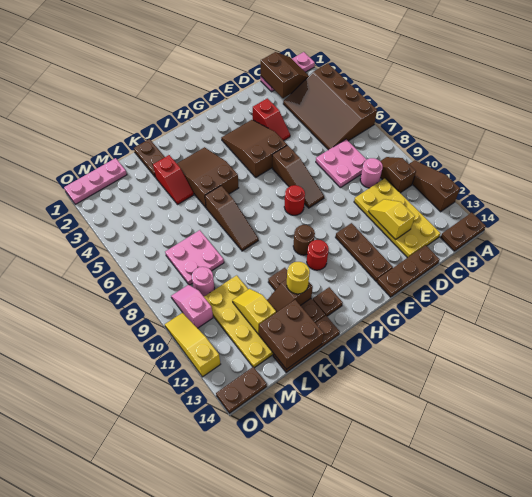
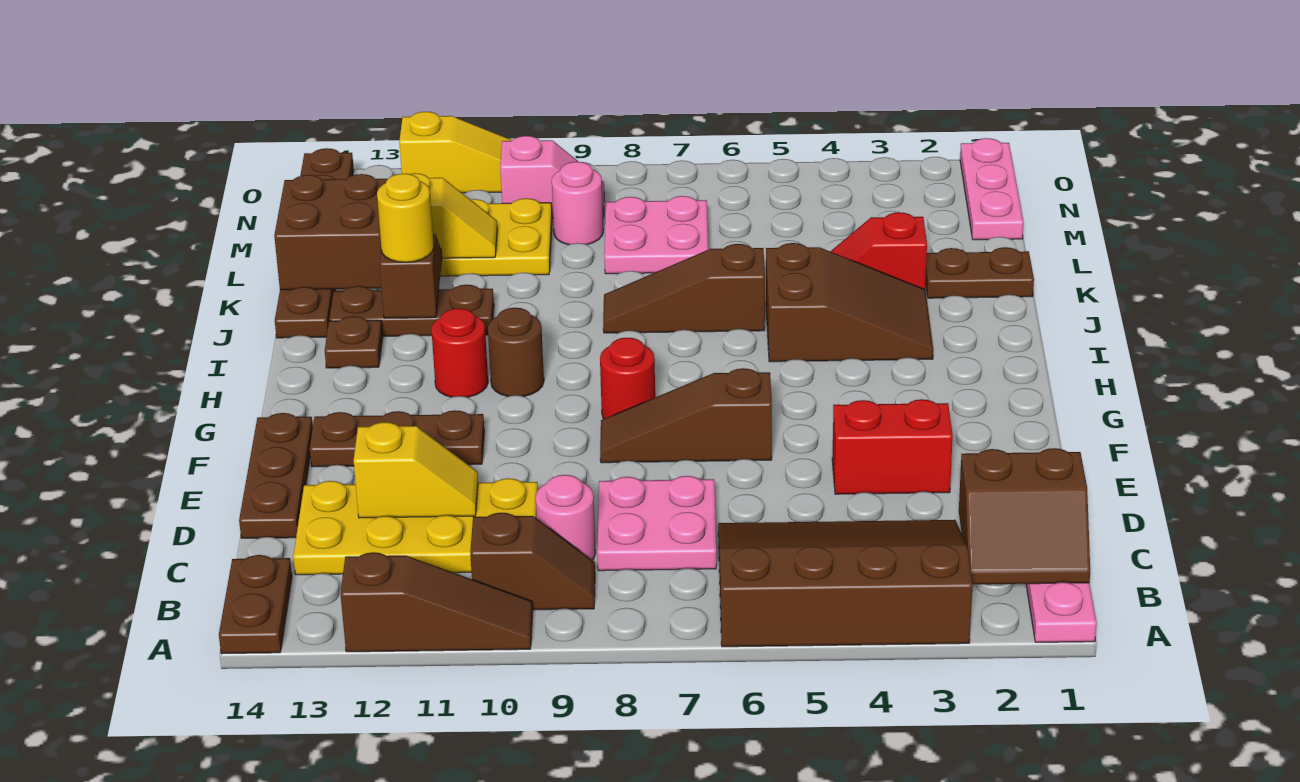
red 1x2 slope [253,98,290,141] -> red 1x2 brick [832,399,953,494]
brown 2x3 slope [221,120,287,177] -> none

